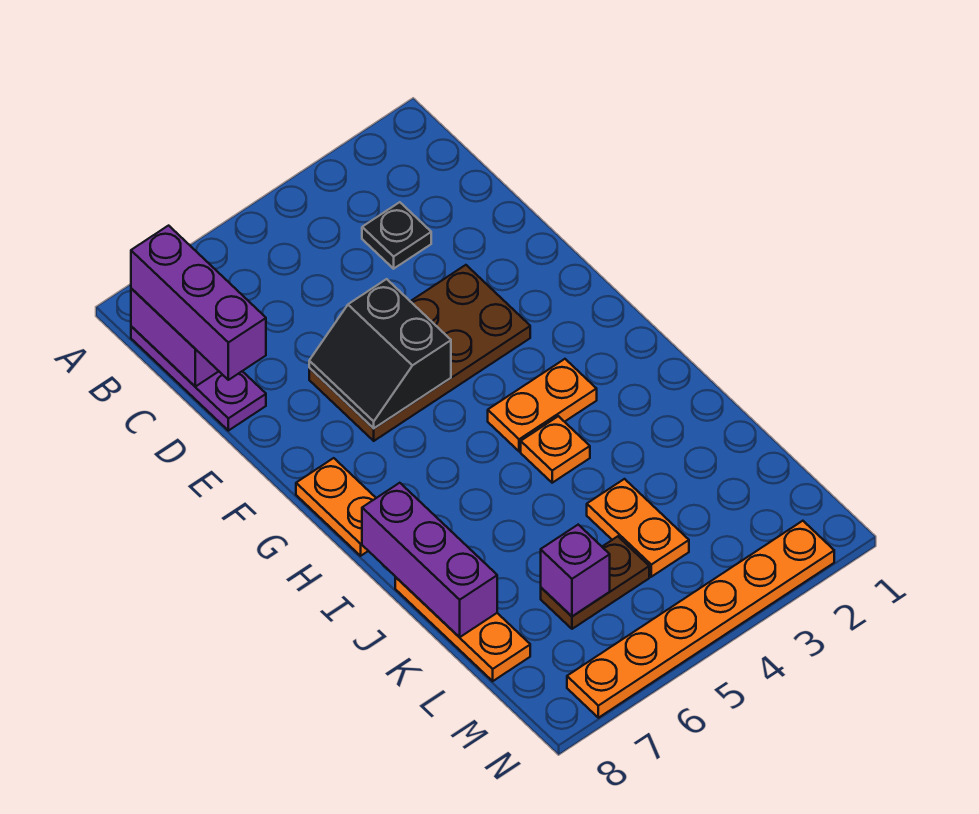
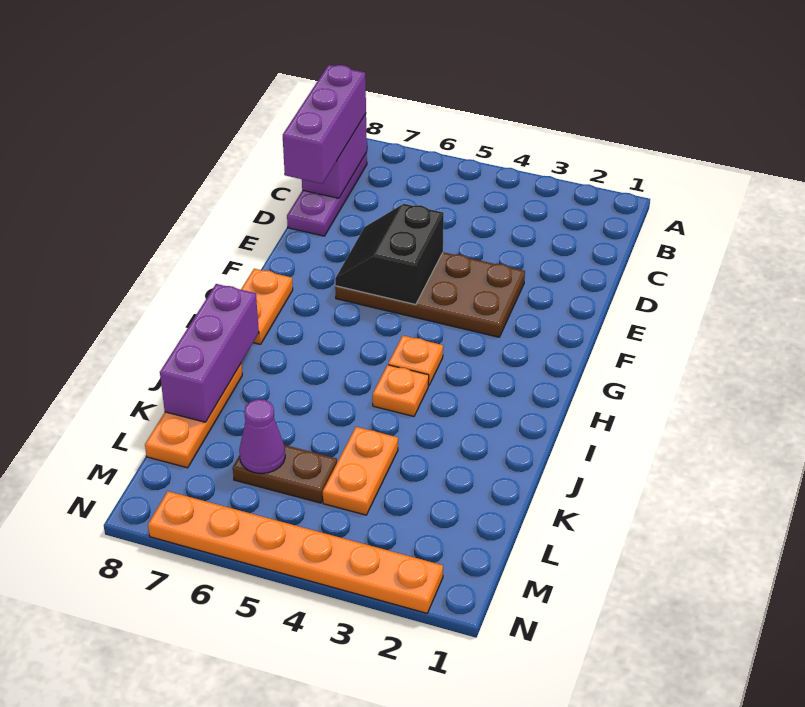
black 1x1 plate [362,202,431,269] -> none
orange 1x2 plate [488,359,597,451] -> orange 1x1 plate [388,336,443,386]
purple 1x1 brick [541,525,610,616] -> purple 1x1 cone [239,399,285,474]

